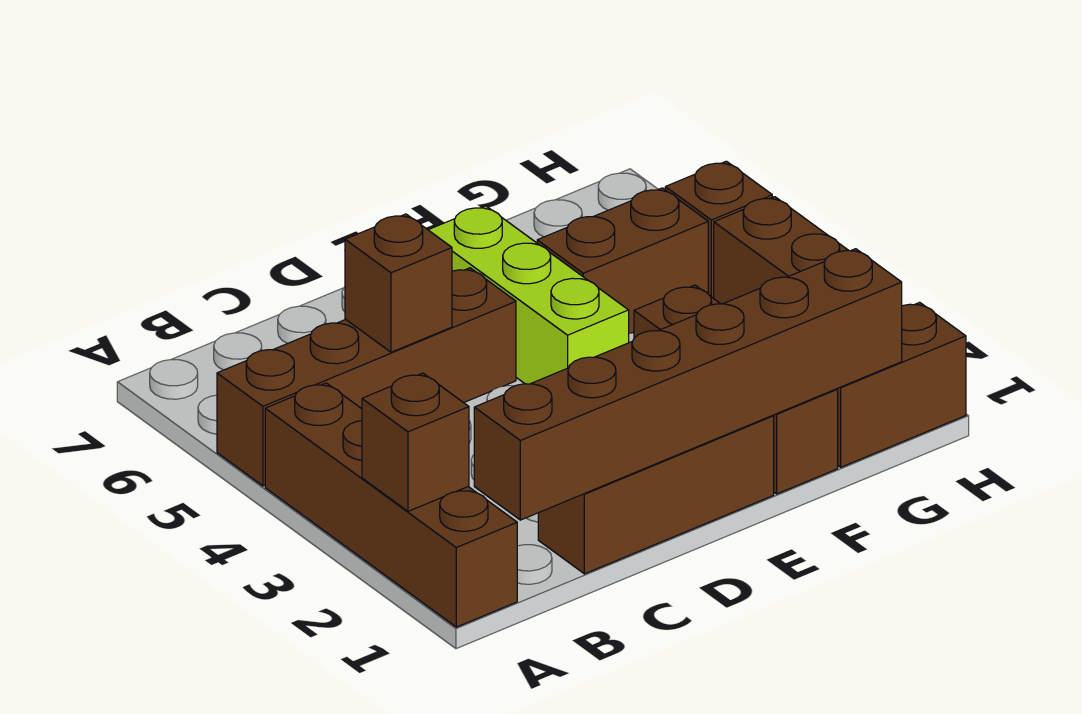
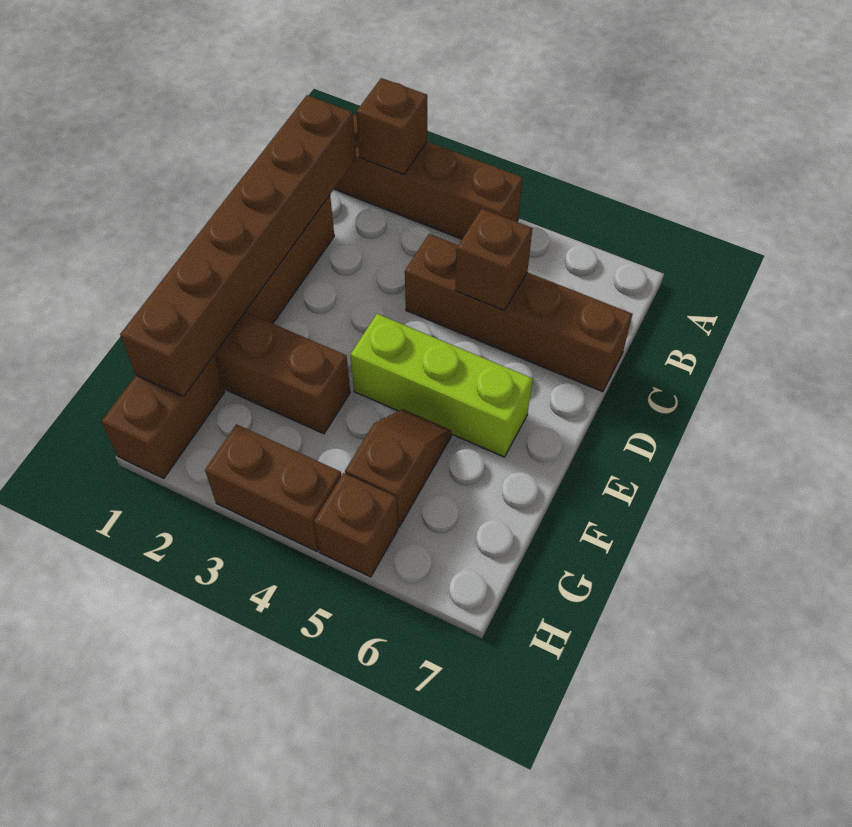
brown 1x4 brick [217,268,516,486] -> brown 1x4 brick turned to [405,234,632,392]
brown 1x2 brick [537,188,708,333] -> brown 1x2 slope [345,409,451,527]

